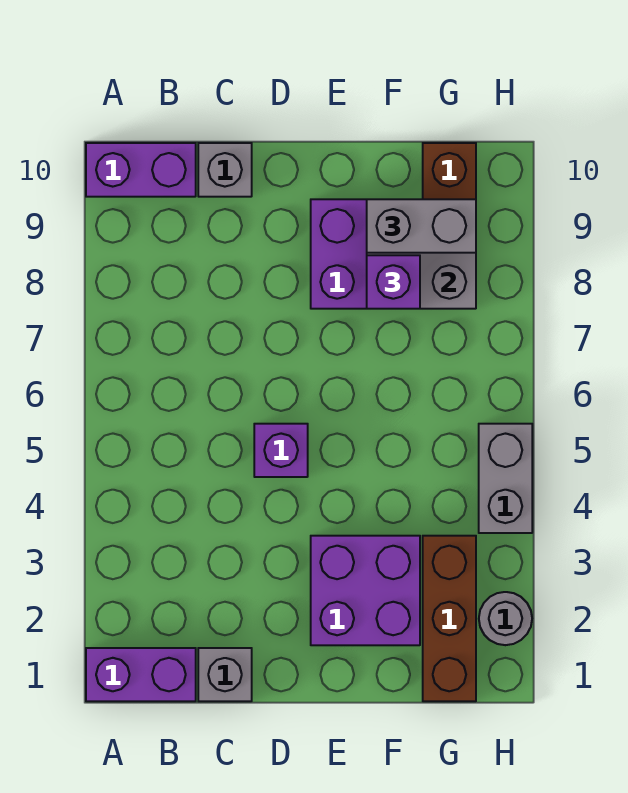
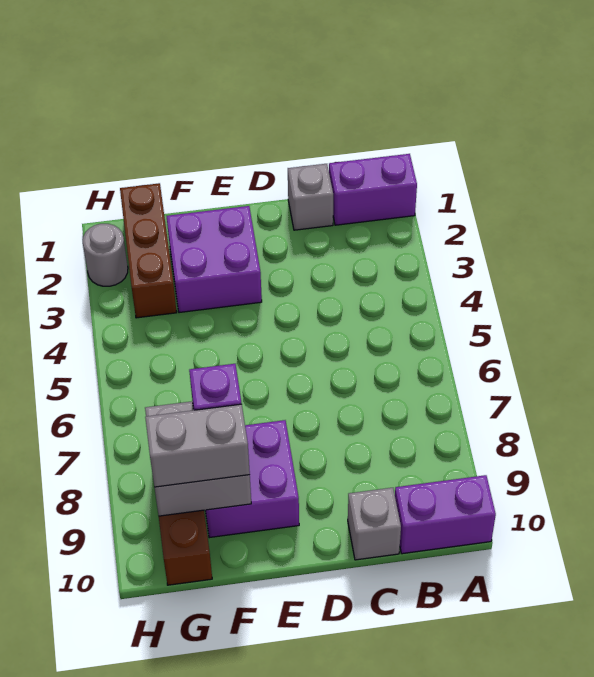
purple 1x1 brick [254,424,308,477] -> none
grey 1x2 brick [479,424,532,533] -> none

